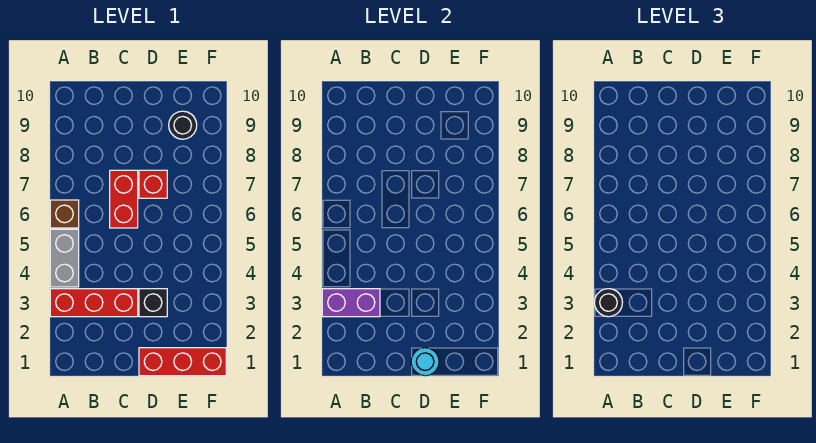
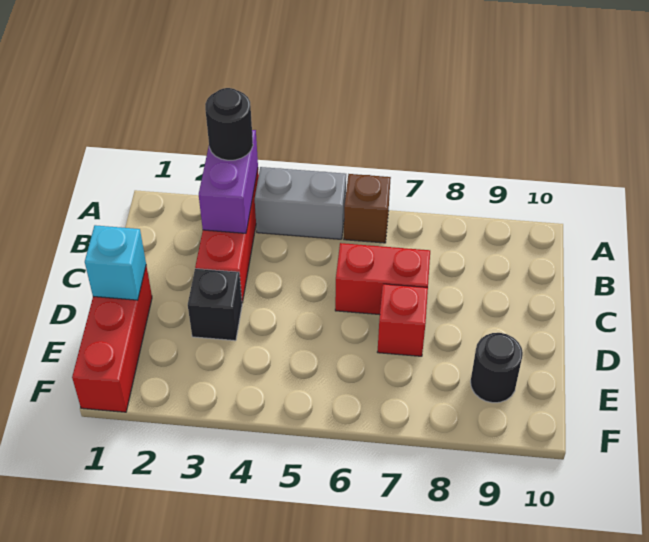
cyan 1x1 round brick [411,348,439,376] -> cyan 1x1 brick [85,225,146,300]

